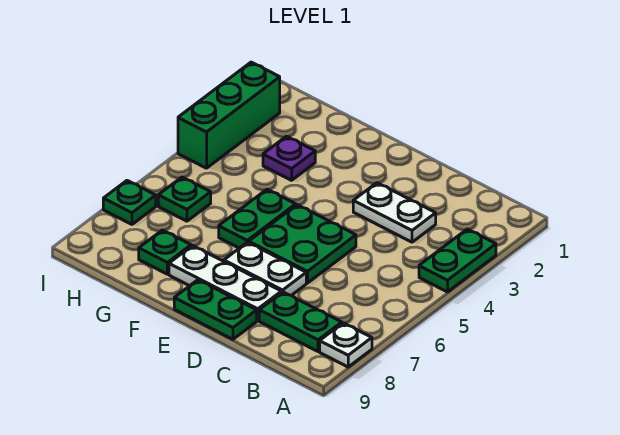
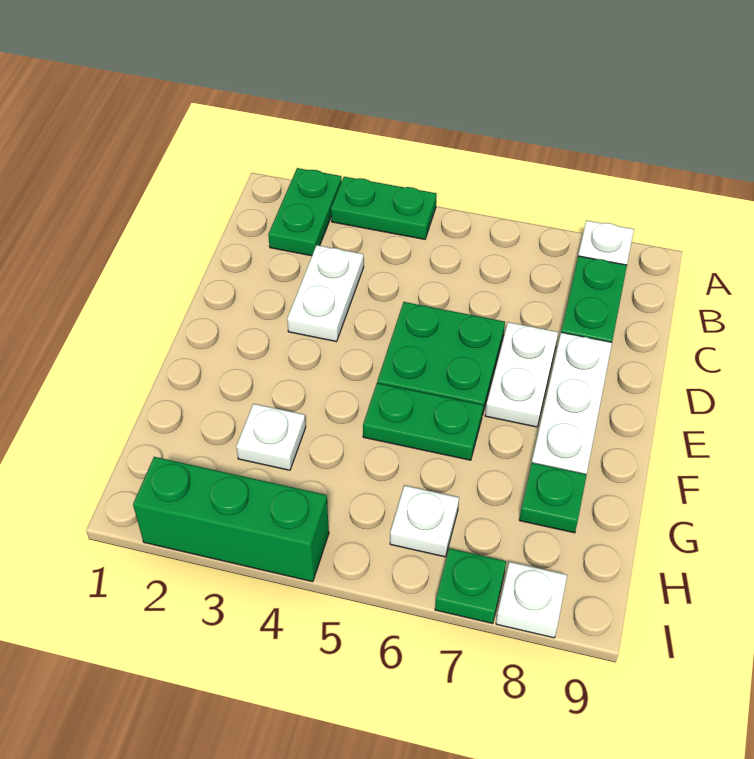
green 1x2 plate [174,280,257,339] -> green 1x2 plate moved to [268,168,342,256]
purple 1x1 plate [263,136,315,180] -> white 1x1 plate [236,404,306,470]
green 1x1 plate [158,177,211,221] -> white 1x1 plate [390,485,459,557]
none -> white 1x1 plate [496,562,567,638]

